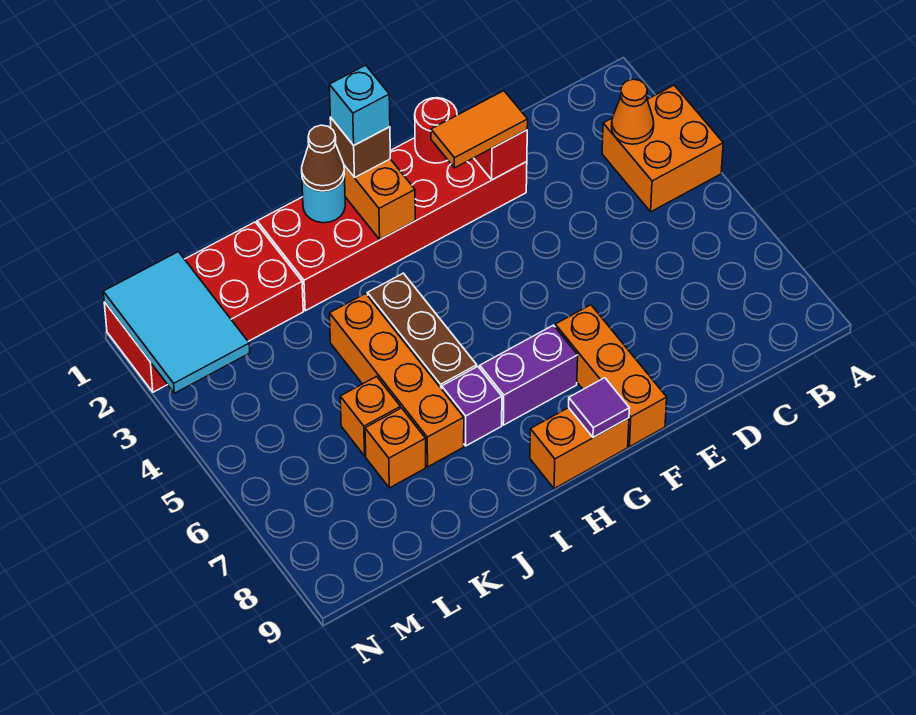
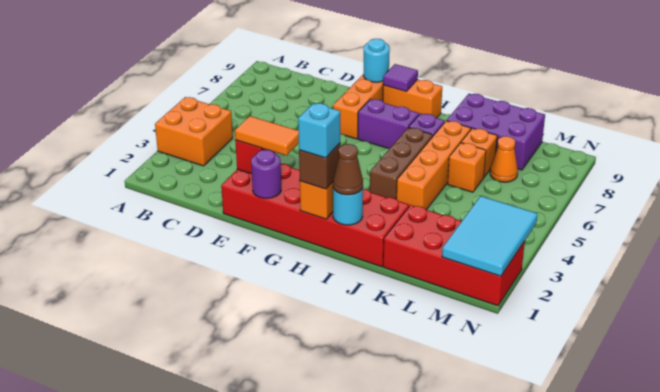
orange 1x1 cone [611,79,654,144] -> orange 1x1 cone moved to [490,136,518,182]
red 1x1 round brick [415,98,457,163] -> purple 1x1 round brick [251,150,281,198]
none -> cyan 1x1 round brick [364,39,390,82]
none -> purple 2x3 brick [447,94,545,170]

